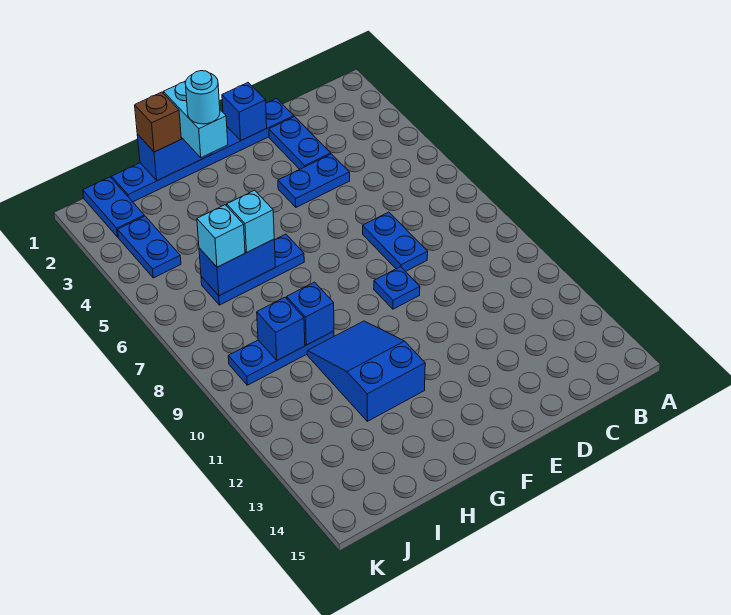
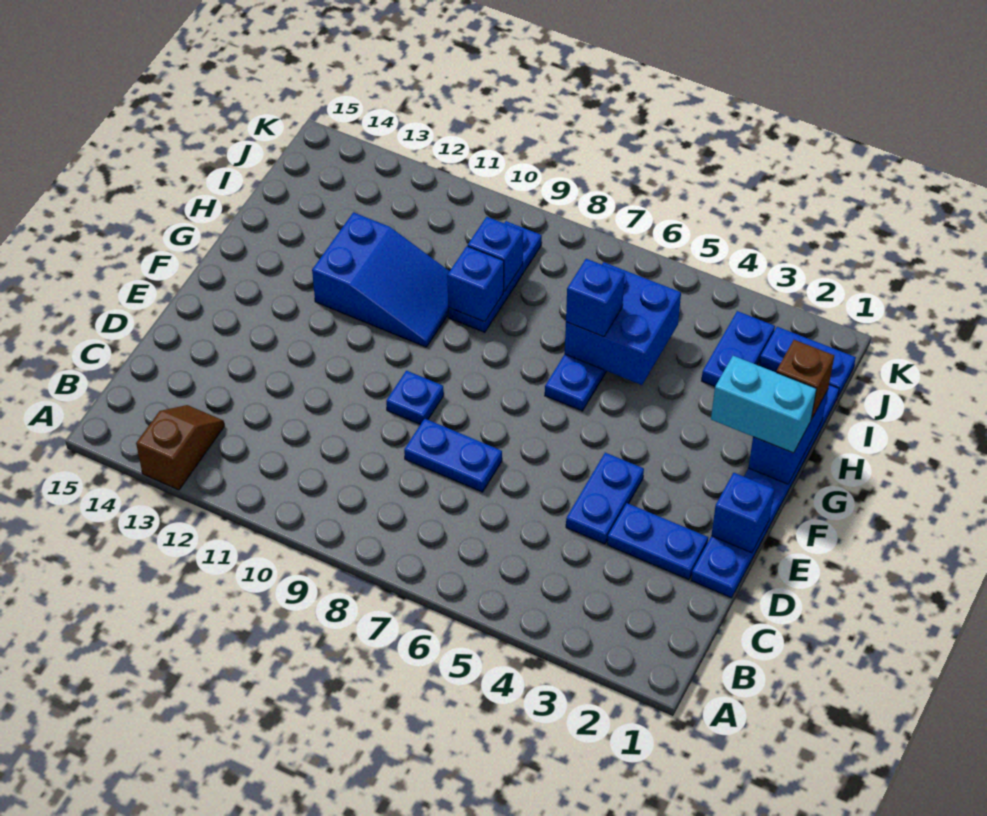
none -> brown 1x2 slope [136,405,224,490]
cyan 1x1 round brick [185,71,220,124] -> none
blue 1x2 brick [199,239,275,296] -> blue 2x2 brick [565,262,681,385]
cyan 1x1 brick [227,190,274,253] -> blue 1x1 brick [566,259,625,337]
cyan 1x1 brick [197,205,245,267] -> none
blue 1x2 plate [118,216,181,278] -> blue 1x2 plate turned to [701,311,775,386]

